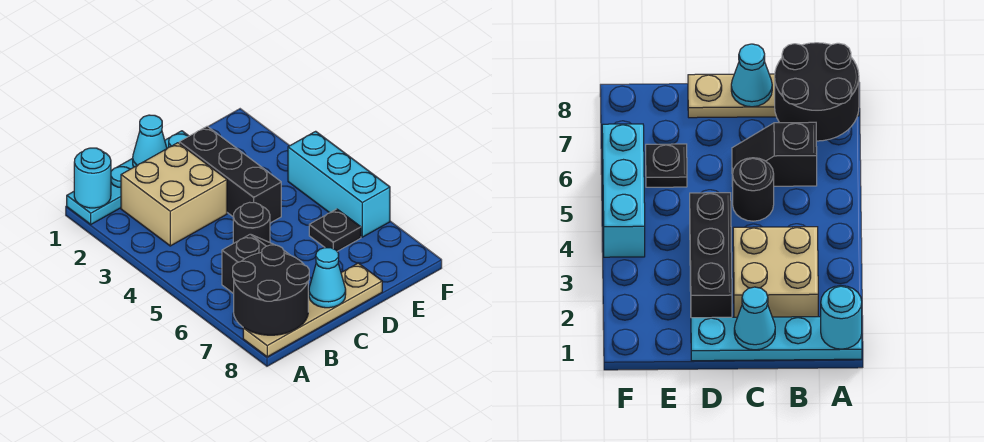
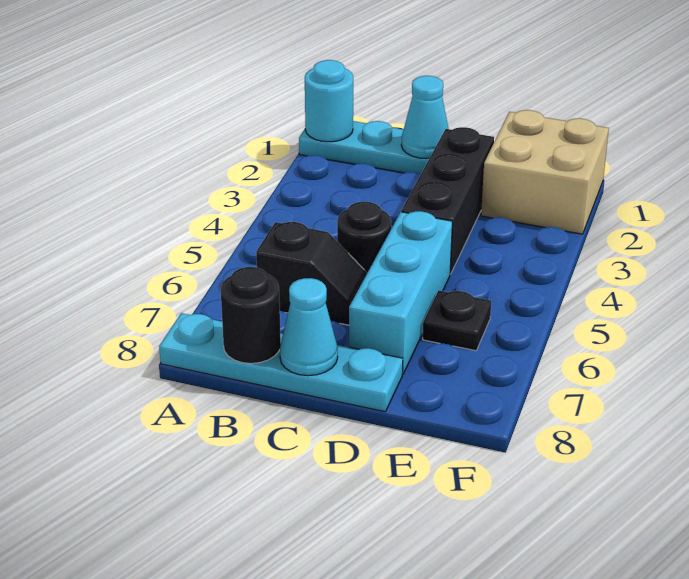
black 2x2 round brick [233,245,309,335] -> black 1x1 round brick [221,267,281,364]
tan 1x4 plate [243,263,382,357] -> cyan 1x4 plate [159,313,403,412]
tan 2x2 brick [121,143,227,246] -> tan 2x2 brick moved to [481,110,609,234]
cyan 1x3 brick [288,131,390,237] -> cyan 1x3 brick moved to [349,211,452,375]

